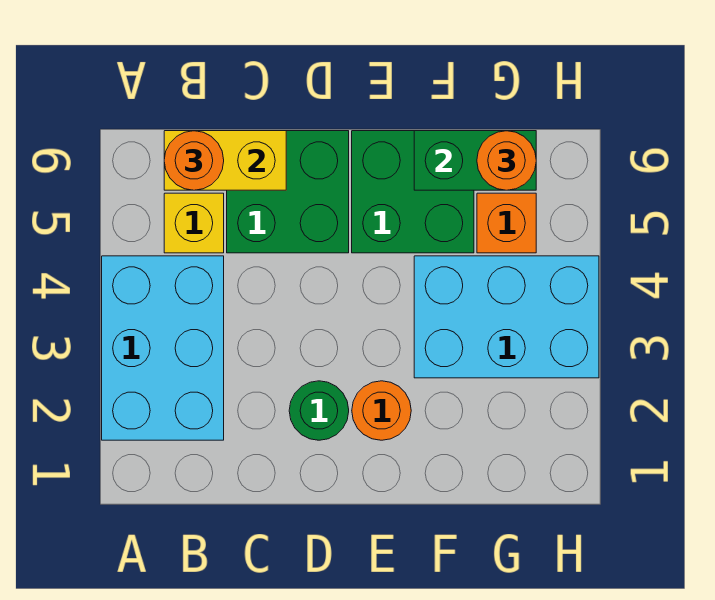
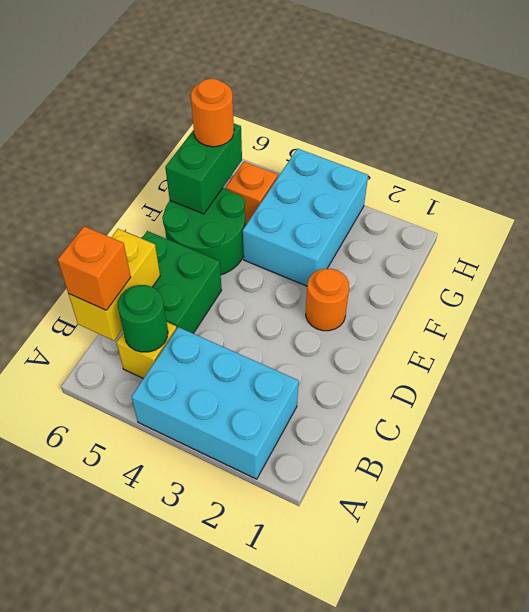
orange 1x1 round brick [164,131,224,190] -> orange 1x1 brick [58,226,131,310]
green 1x1 round brick [289,381,349,440] -> green 1x1 round brick moved to [117,285,168,352]
green 2x2 brick [352,131,474,253] -> green 2x2 round brick [162,188,245,275]

